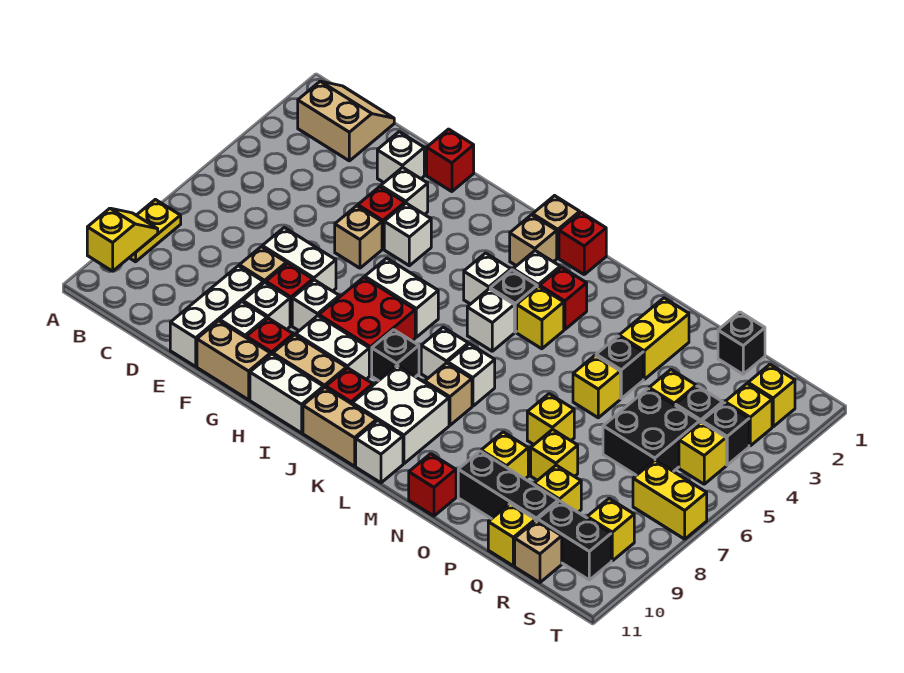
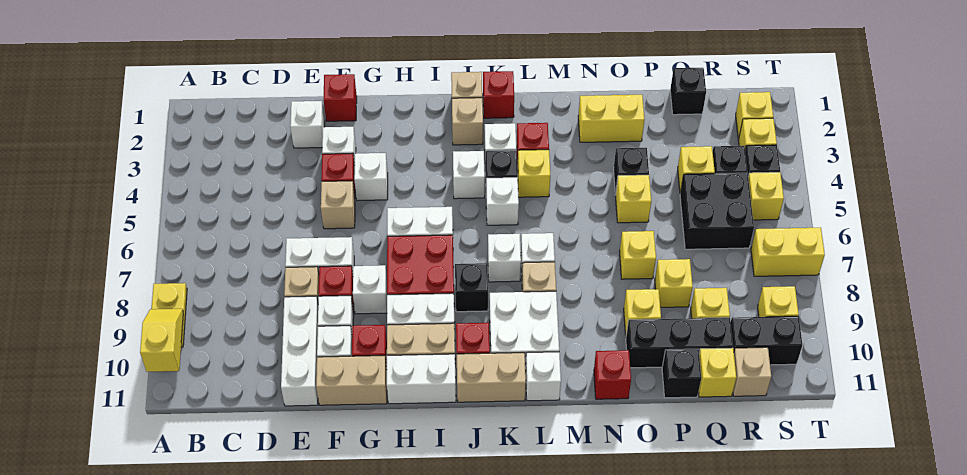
tan 2x2 slope [298,81,394,161] -> none
yellow 1x2 brick [619,298,689,379] -> yellow 1x2 brick turned to [578,95,644,142]
none -> black 1x1 brick [662,349,701,398]

